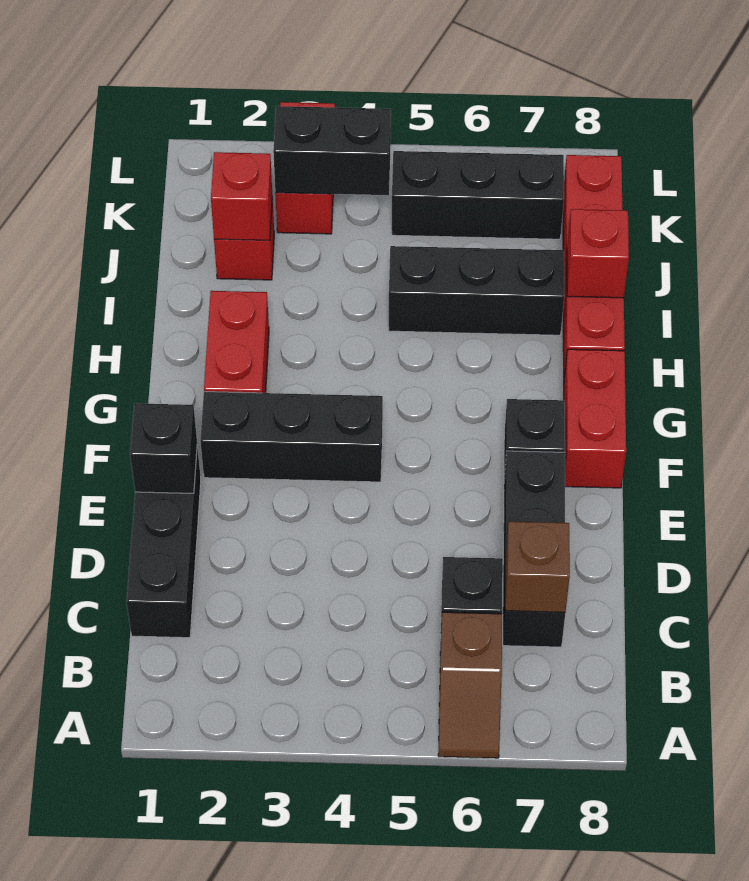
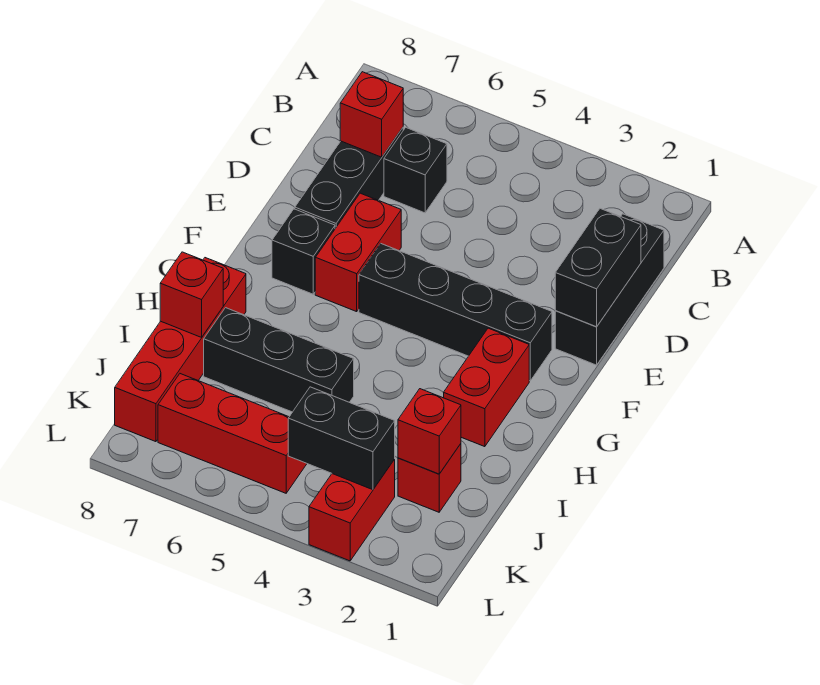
brown 1x2 slope [438,612,502,758] -> none
brown 1x1 brick [505,521,570,612] -> red 1x1 brick [340,72,403,157]
black 1x1 brick [130,403,197,493] -> black 1x2 brick [555,209,641,327]
black 1x3 brick [200,392,383,482] -> black 1x4 brick [359,244,552,381]
red 1x2 brick [564,349,626,488] -> red 1x2 brick moved to [315,193,401,312]
black 1x3 brick [392,151,564,239] -> red 1x3 brick [158,374,307,493]

